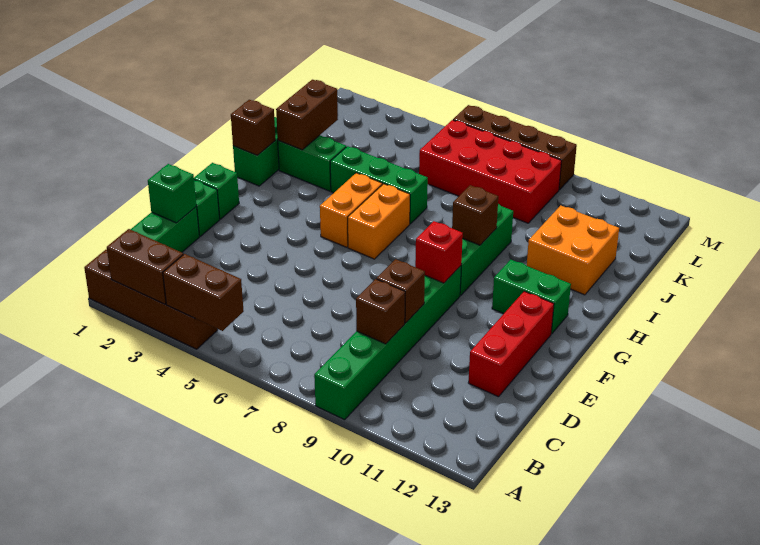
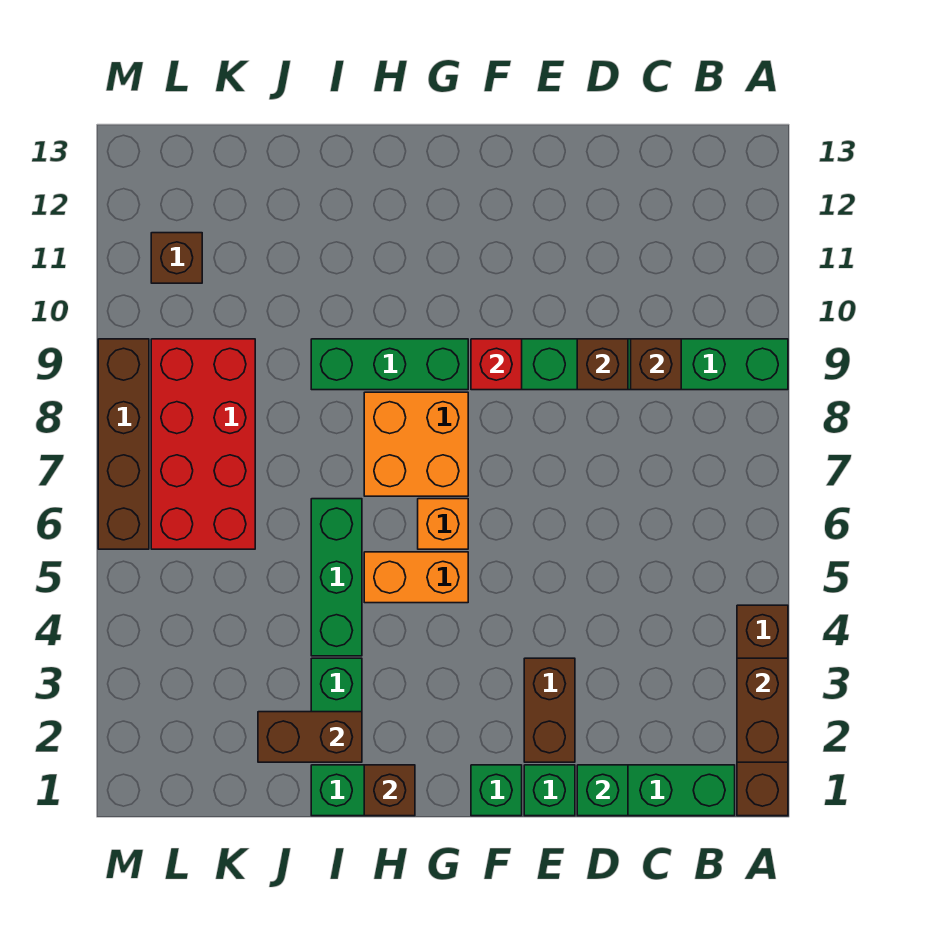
brown 1x2 brick [163,254,244,331] -> brown 1x2 brick moved to [524,658,575,762]
red 1x3 brick [468,291,554,397] -> none
orange 1x2 brick [348,184,410,259] -> orange 1x1 brick [418,499,468,549]
green 1x2 brick [492,260,571,334] -> none
brown 1x1 brick [452,185,498,245] -> brown 1x1 brick moved to [151,233,202,283]
orange 2x2 brick [527,205,619,295] -> orange 2x2 brick moved to [364,392,468,496]

